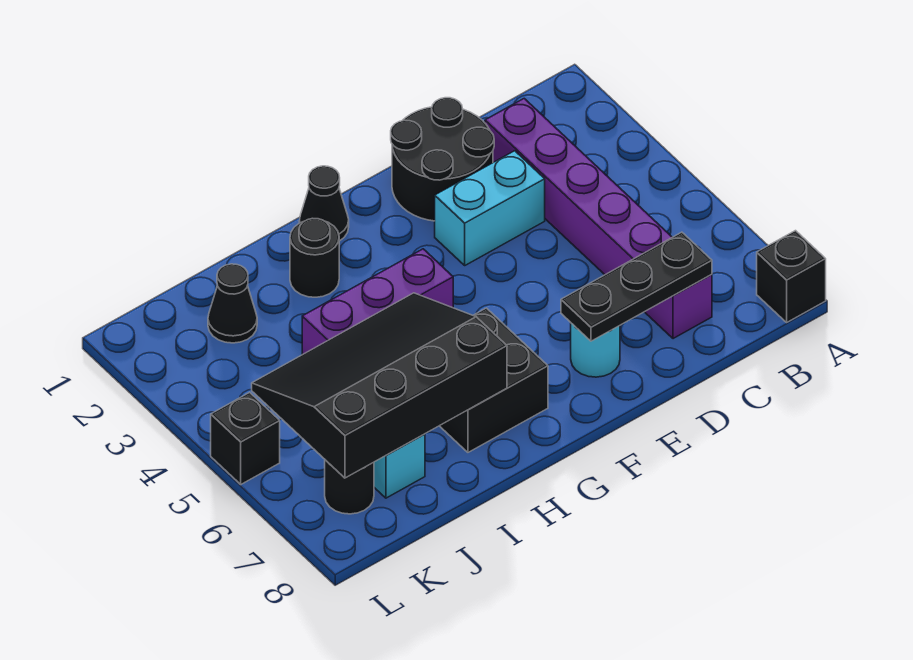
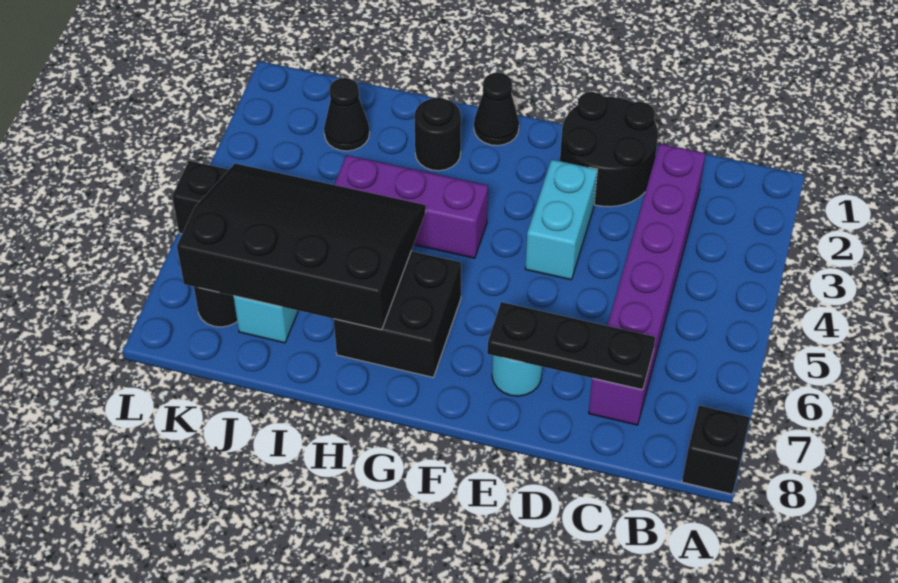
cyan 1x2 brick [435,151,545,265] -> cyan 1x2 brick turned to [525,159,597,280]

